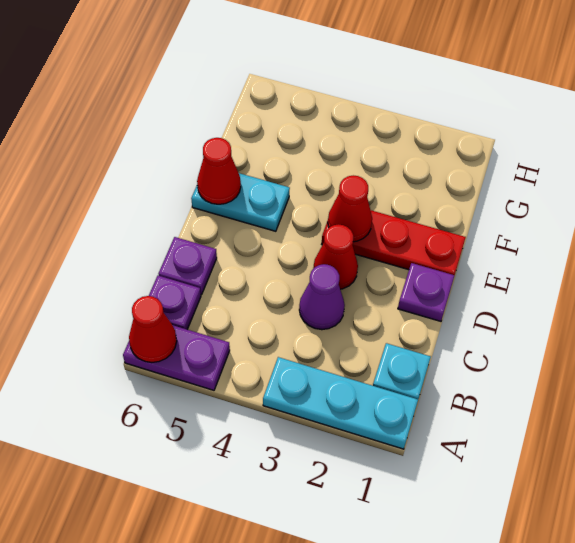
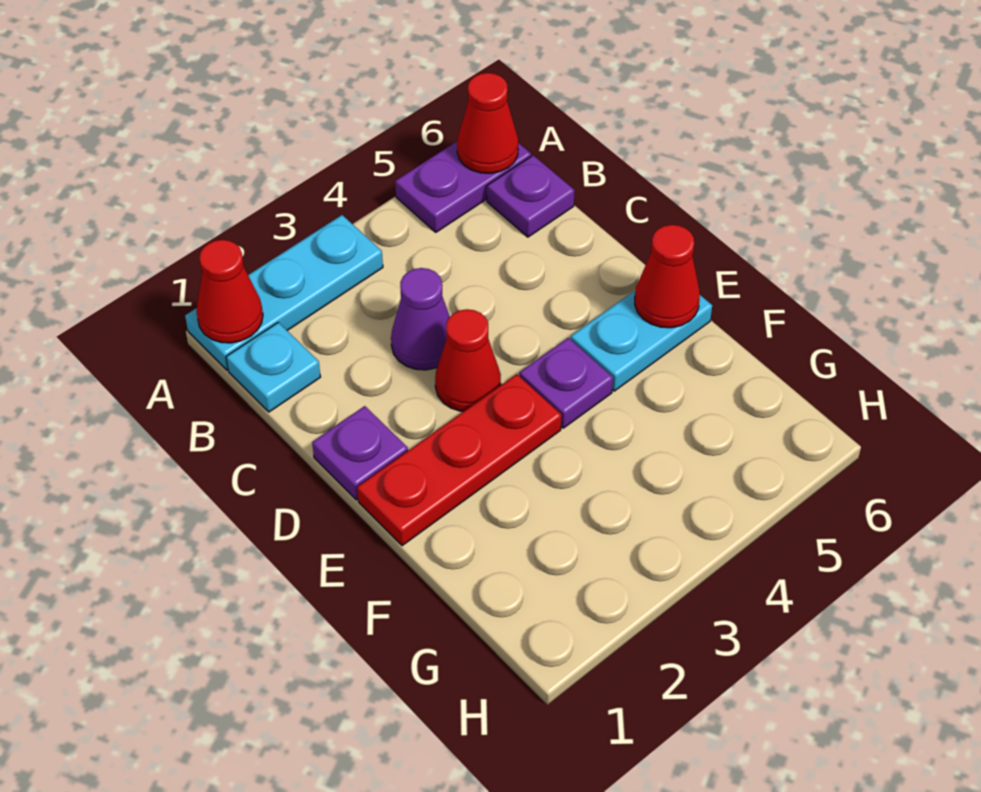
purple 1x1 plate [159,237,217,295] -> purple 1x1 plate moved to [519,338,613,428]
red 1x1 cone [328,175,372,242] -> red 1x1 cone moved to [196,240,263,343]

